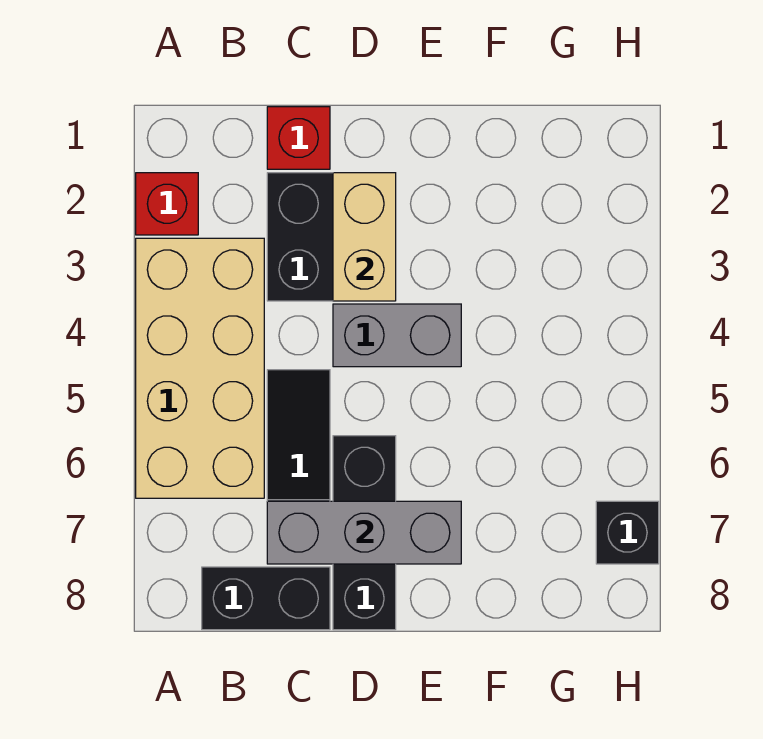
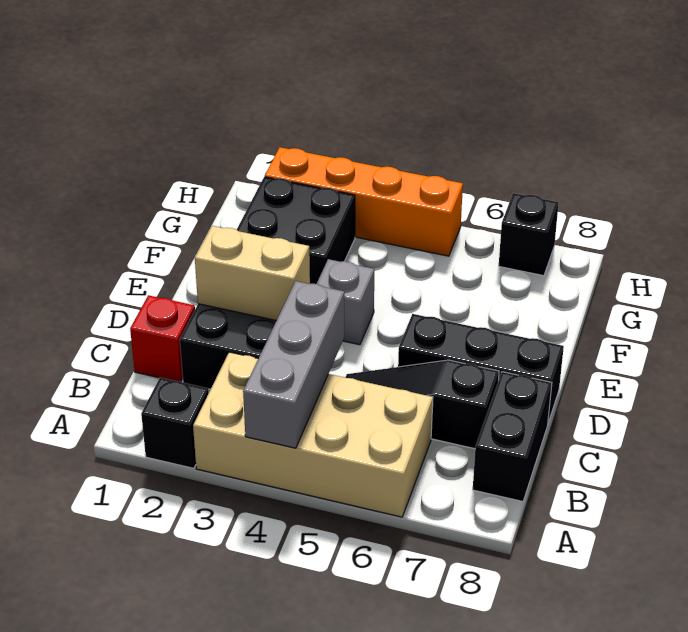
red 1x1 brick [136,173,198,235] -> black 1x1 brick [141,378,209,468]
grey 1x3 brick [267,501,461,564] -> grey 1x3 brick moved to [243,281,344,448]
grey 1x2 brick [333,304,461,367] -> grey 1x1 brick [317,259,374,345]
none -> black 2x2 brick [237,177,355,284]
none -> orange 1x4 brick [265,147,463,256]

